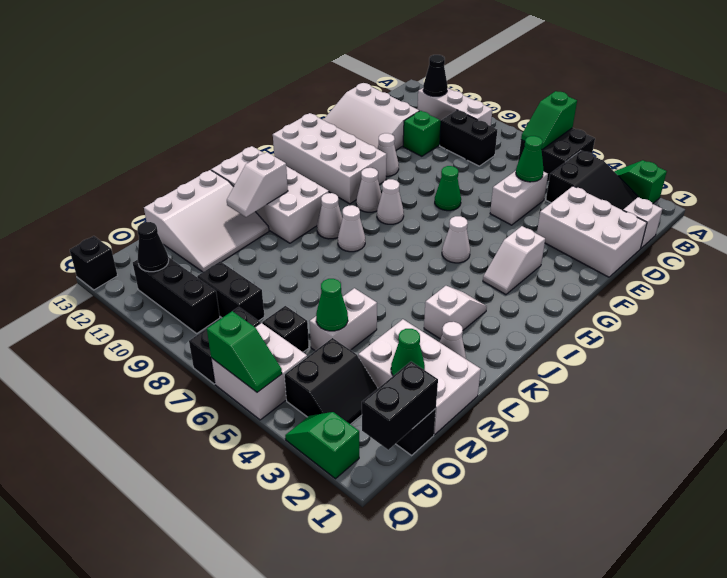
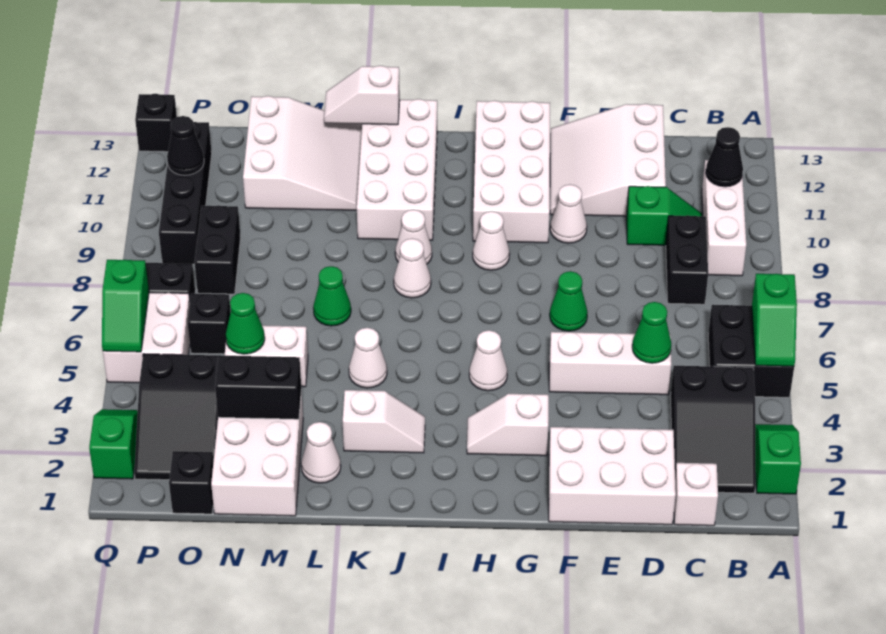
green 1x2 slope [521,91,577,149] -> green 1x2 slope turned to [752,274,797,366]
white 2x3 brick [537,186,647,277] -> white 2x3 brick turned to [549,427,676,525]
white 1x2 brick [490,171,548,225] -> white 1x3 brick [549,332,671,395]
white 1x1 cone [377,179,404,224] -> white 1x1 cone moved to [349,328,387,388]
white 1x2 slope [227,152,288,217] -> white 1x2 slope moved to [324,66,400,125]
white 3x3 slope [144,170,269,272] -> white 3x3 slope turned to [243,96,362,210]
green 1x1 cone [391,329,425,376] -> green 1x1 cone moved to [313,266,351,326]
black 1x2 brick [362,362,438,450] -> black 1x2 brick moved to [215,355,301,419]
black 2x2 slope [284,338,378,424] -> black 2x3 slope [134,354,218,480]
black 1x3 brick [133,257,220,333] -> black 1x4 brick [159,122,212,264]

